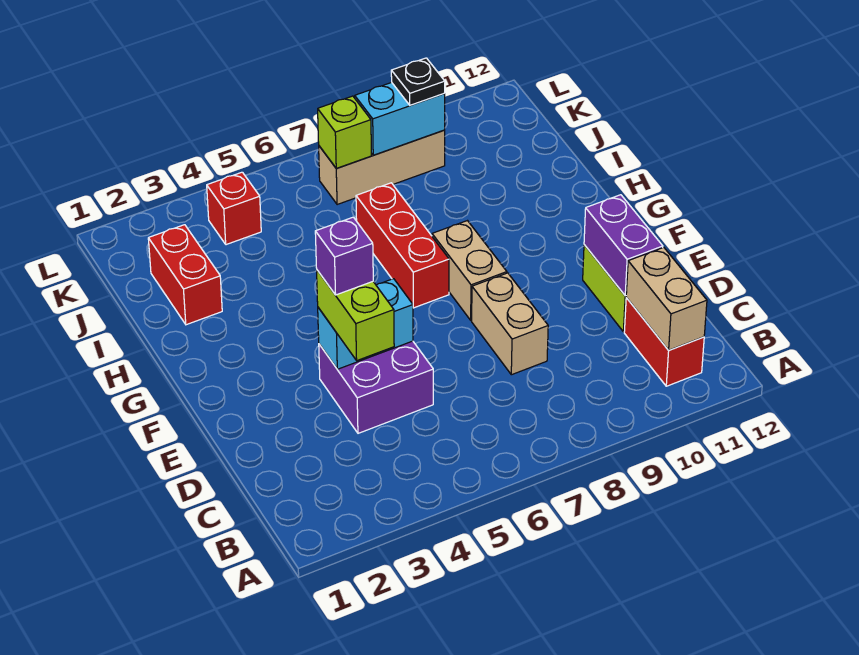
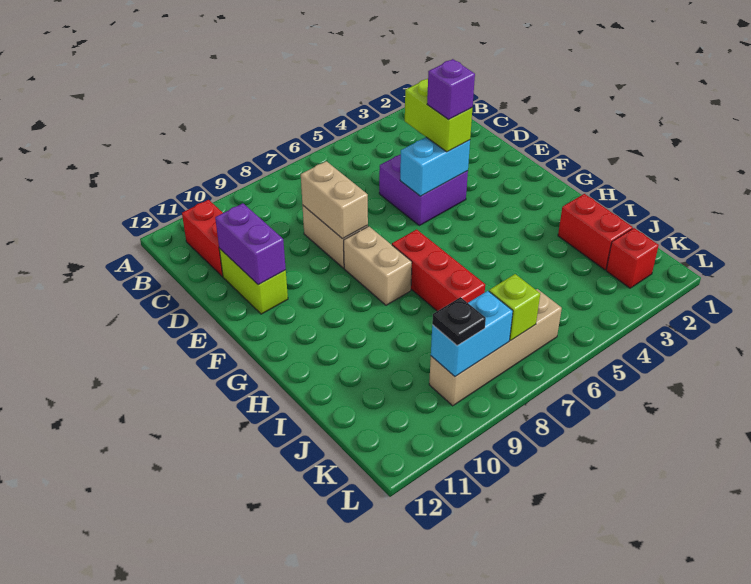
tan 1x2 brick [626,247,707,350] -> tan 1x2 brick moved to [301,161,368,239]
red 1x1 brick [207,172,261,245] -> red 1x1 brick moved to [606,228,659,288]
tan 1x3 brick [319,130,445,205] -> tan 1x4 brick [429,289,562,406]

